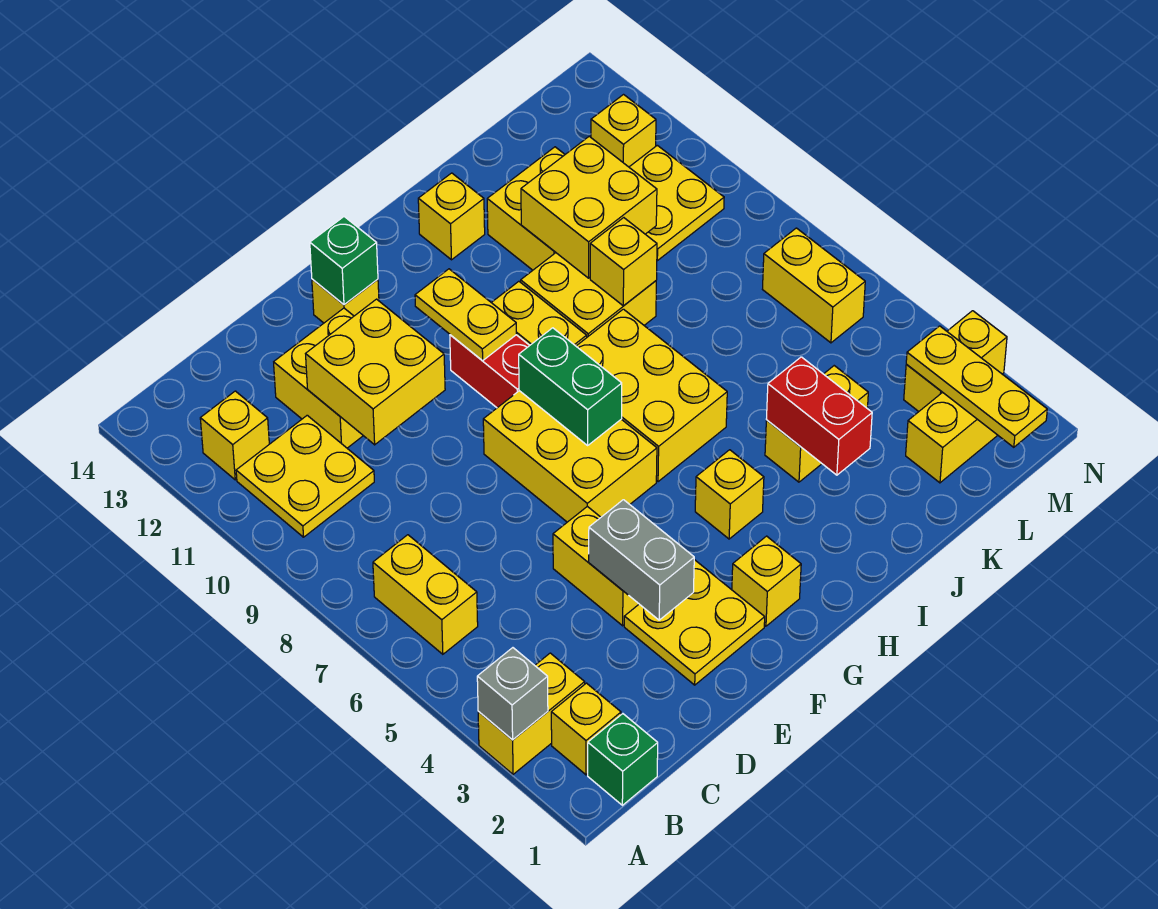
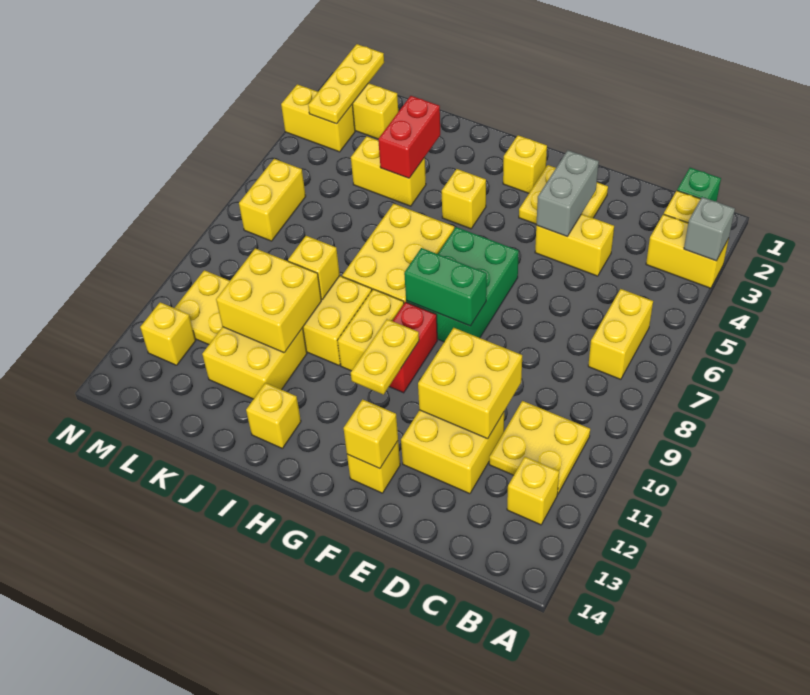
yellow 1x2 brick [553,506,639,626] -> yellow 1x2 brick turned to [535,214,614,276]
yellow 2x3 brick [483,391,657,522] -> green 2x3 brick [406,227,519,342]
green 1x1 brick [310,217,378,305] -> yellow 1x1 brick [343,399,398,469]
green 1x2 brick [519,328,622,445] -> green 1x2 brick turned to [404,248,487,326]

